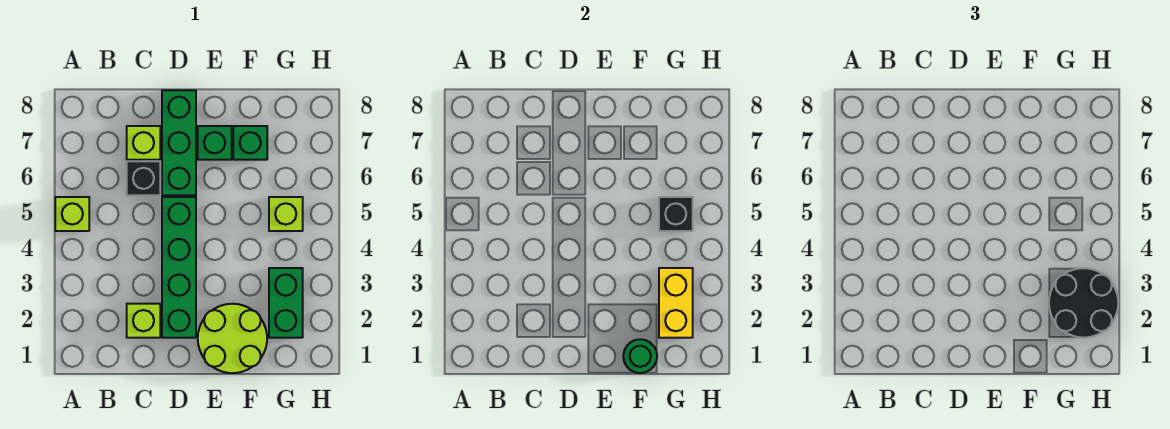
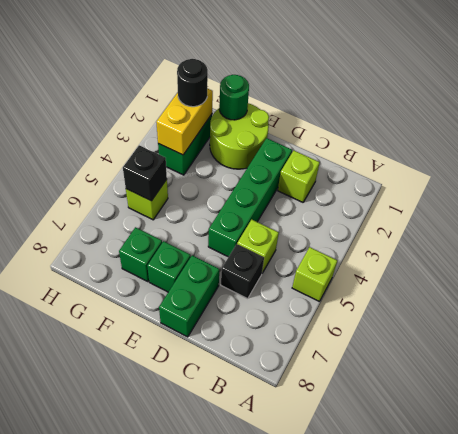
lime 1x1 brick [127,126,160,160] -> lime 1x1 brick moved to [237,220,279,273]
green 1x3 brick [162,90,196,195] -> green 1x2 brick [159,255,219,337]
black 2x2 round brick [1049,268,1118,338] -> black 1x1 round brick [177,59,208,107]

